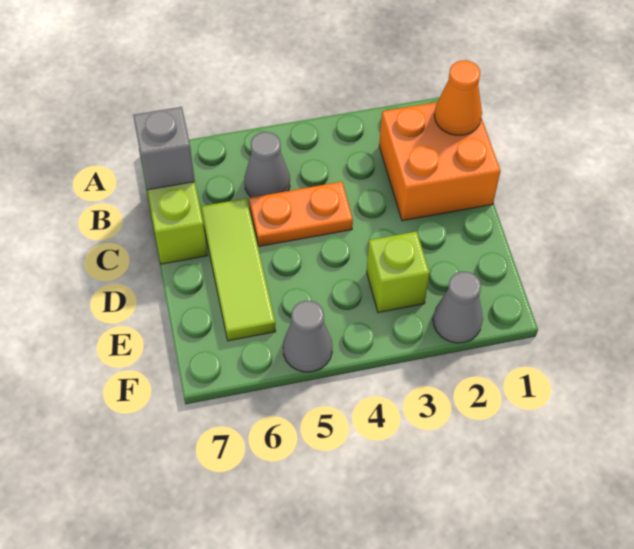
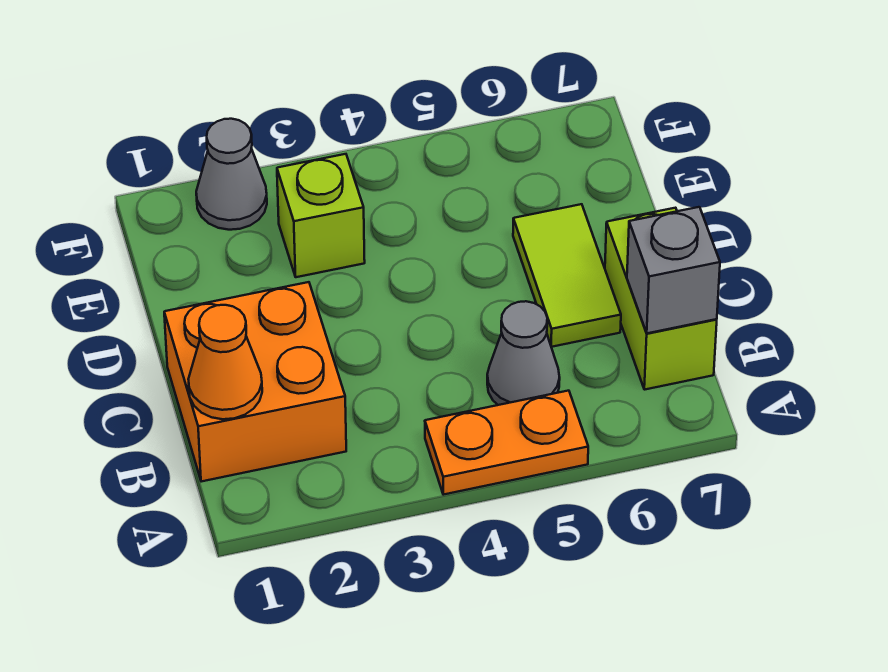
orange 1x2 plate [249,182,353,246] -> orange 1x2 plate moved to [425,391,588,495]
lime 1x3 tile [201,198,276,341] -> lime 1x2 tile [513,204,621,347]
grey 1x1 cone [283,301,332,372] -> none

